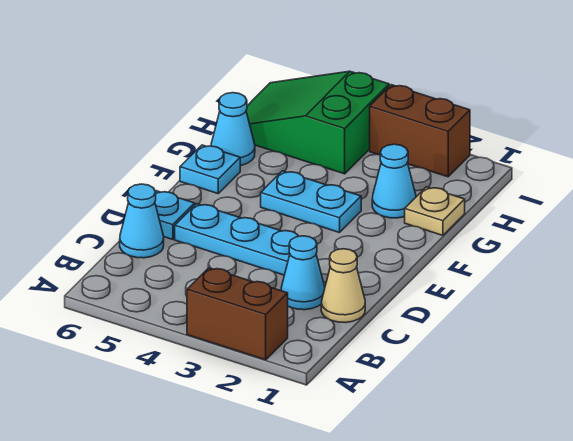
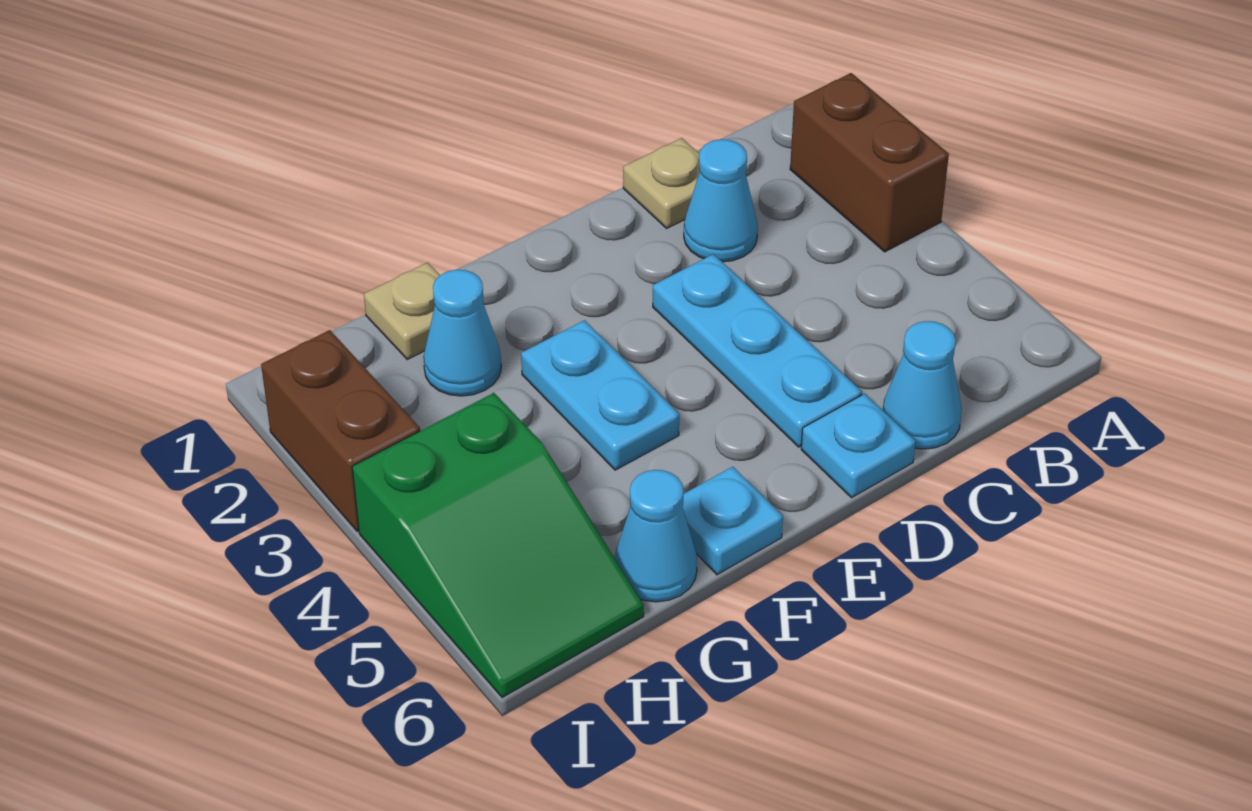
tan 1x1 cone [321,249,365,323] -> tan 1x1 plate [623,138,700,228]

